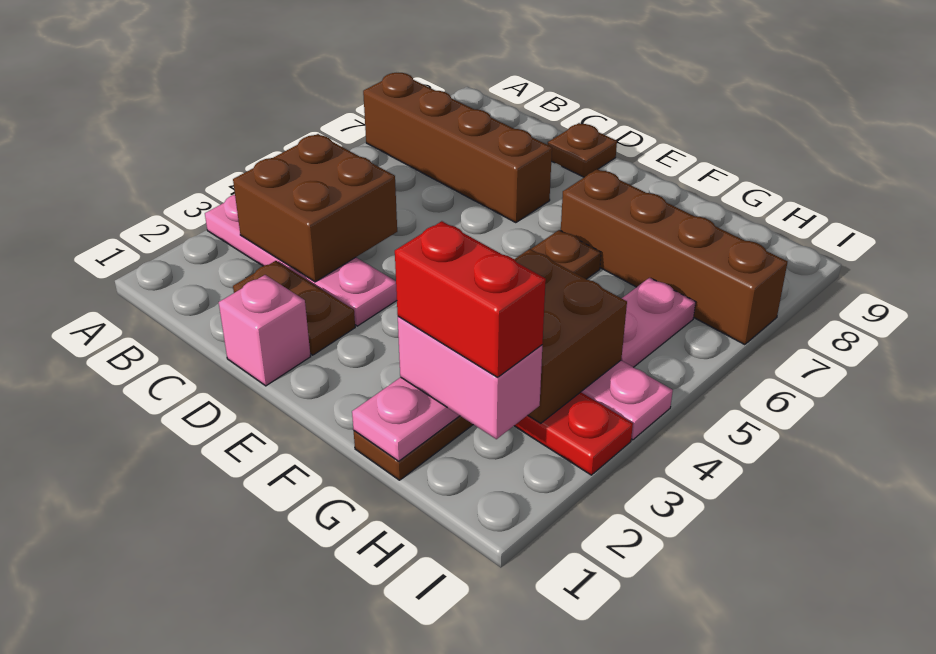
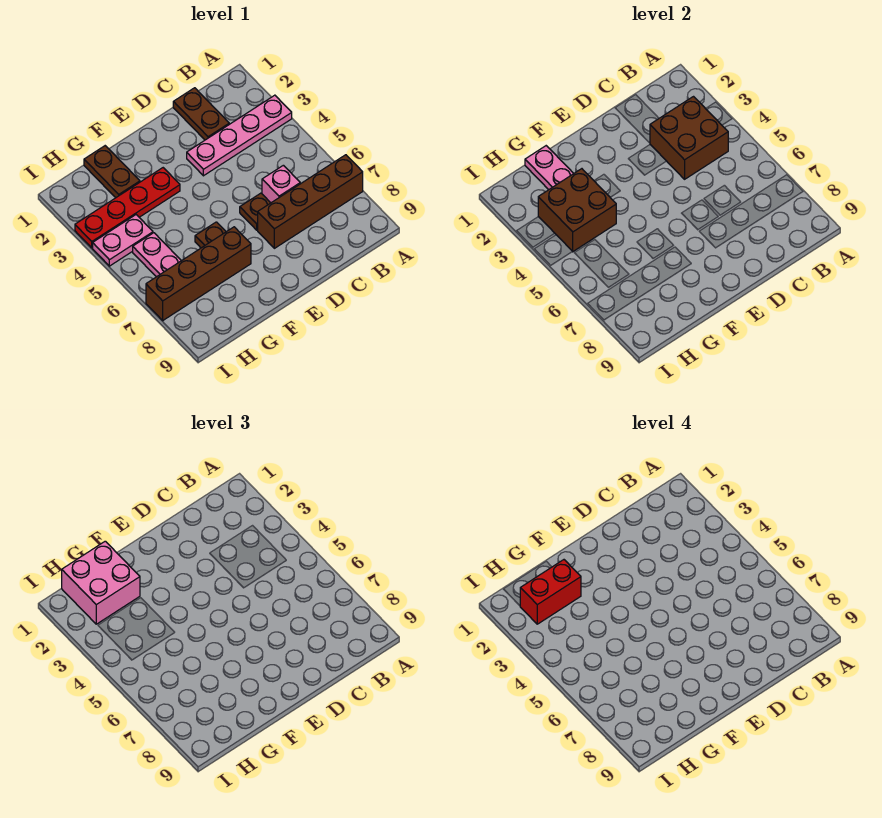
brown 1x2 plate [233,261,355,355] -> brown 1x2 plate turned to [173,88,229,140]
pink 1x1 brick [219,275,311,386] -> pink 1x1 brick moved to [262,165,300,203]
brown 1x1 plate [548,123,617,177] -> brown 1x1 plate moved to [240,193,270,230]
pink 1x2 brick [398,316,542,439] -> pink 2x2 brick [62,541,140,624]

